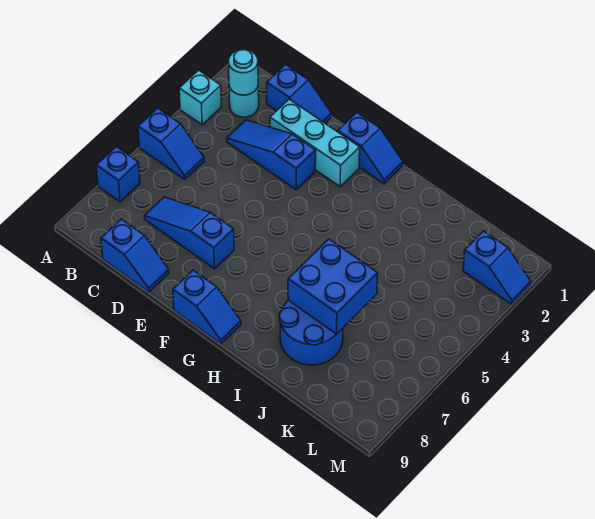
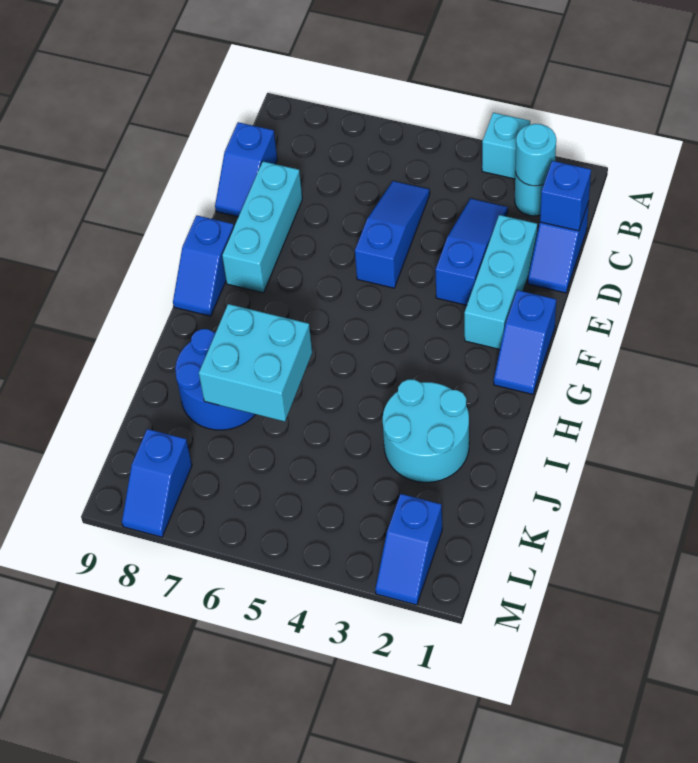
blue 1x2 slope [138,108,204,179] -> blue 1x2 slope moved to [122,429,192,537]
blue 1x1 brick [96,147,140,202] -> blue 1x1 brick moved to [540,161,591,231]
blue 1x3 slope [144,197,234,269] -> blue 1x3 slope moved to [355,181,430,288]
none -> cyan 1x3 brick [222,162,302,293]
none -> cyan 2x2 round brick [383,380,469,482]
blue 2x2 brick [288,239,378,334] -> cyan 2x2 brick [199,304,312,422]

